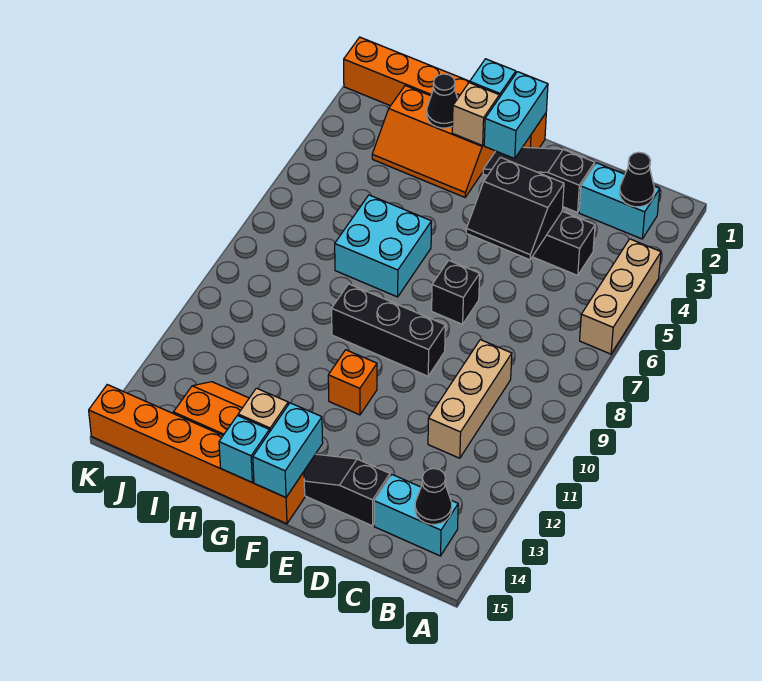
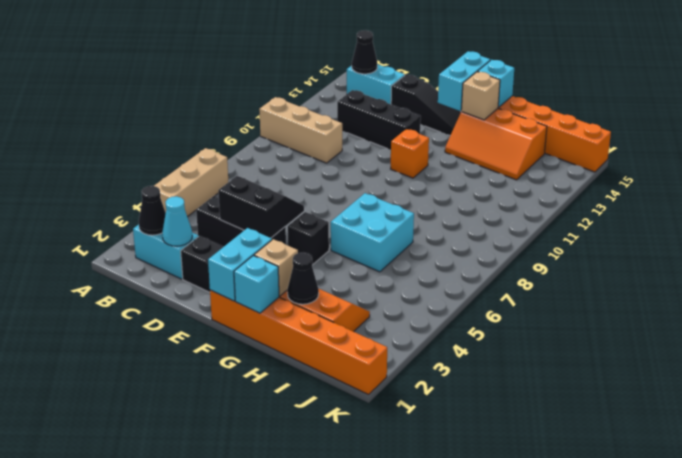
none -> cyan 1x1 cone [162,196,192,246]
tan 1x3 brick [428,340,512,458] -> tan 1x3 brick turned to [259,97,342,163]
black 1x1 brick [432,260,480,324] -> black 1x1 brick moved to [288,212,329,265]
black 1x3 brick [332,284,445,376] -> black 1x3 brick moved to [337,90,421,150]

